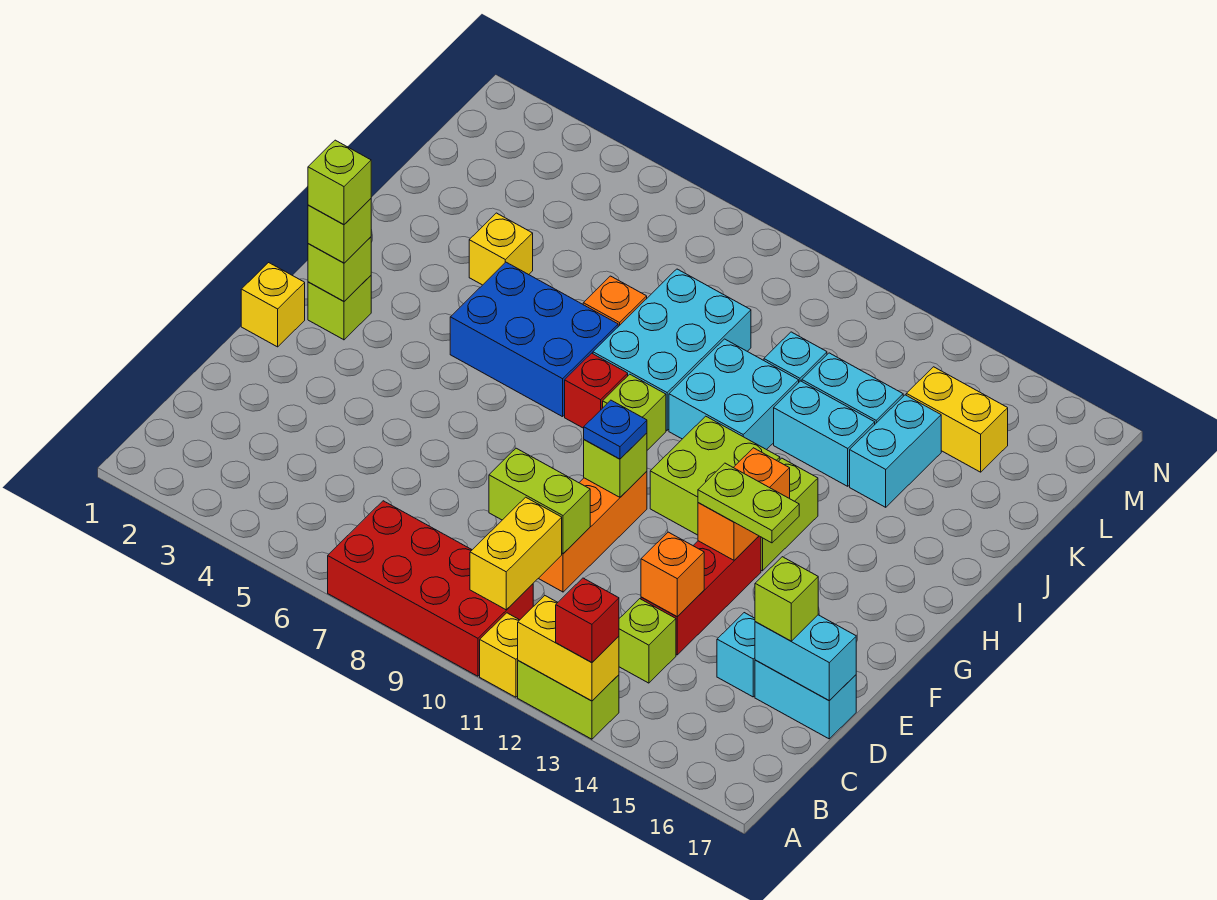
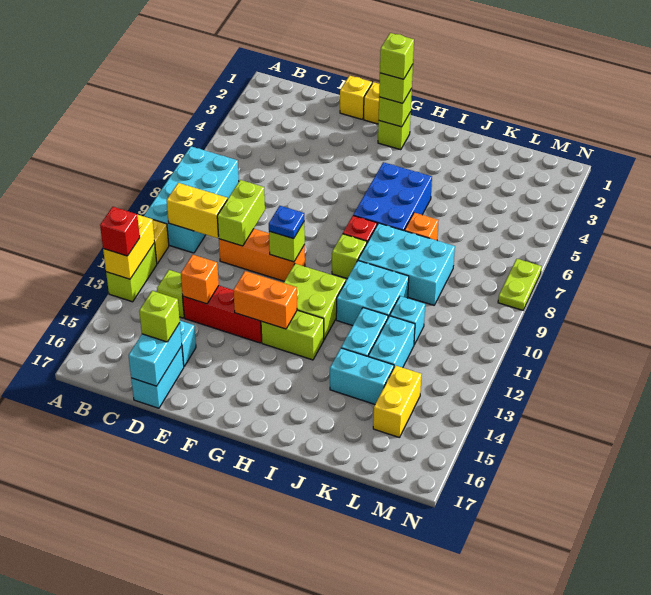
red 2x4 brick [328,501,533,676] -> cyan 2x4 brick [144,147,239,253]
lime 1x2 plate [698,463,799,543] -> lime 1x2 plate moved to [498,259,541,310]
yellow 1x1 brick [469,213,533,285] -> yellow 1x1 brick moved to [340,76,372,119]

